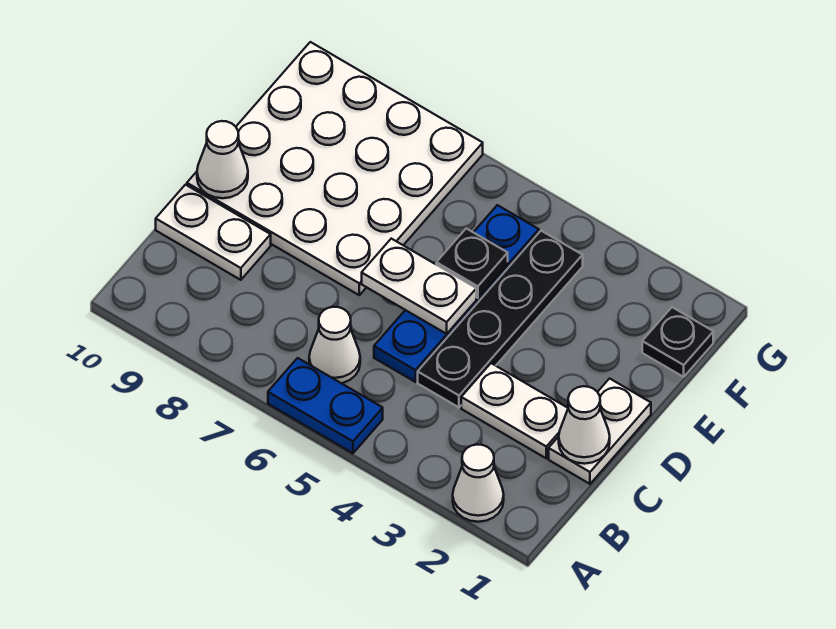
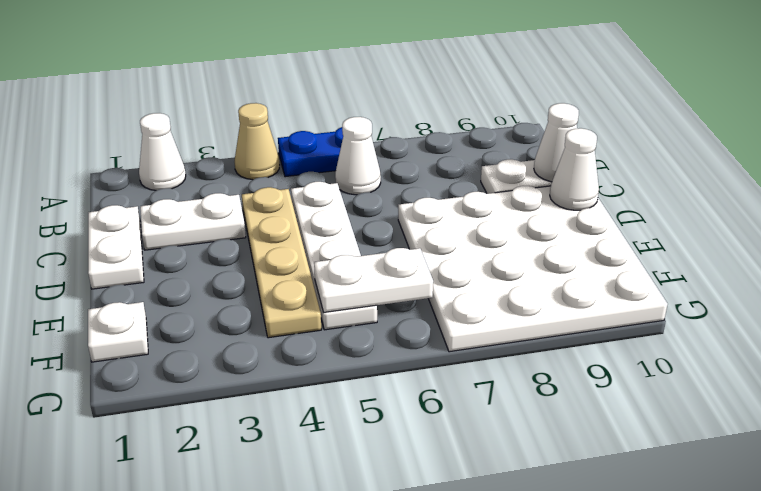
none -> tan 1x1 cone [235,103,279,180]
white 1x1 cone [559,386,610,464] -> white 1x1 cone moved to [534,103,579,182]
black 1x4 plate [418,231,583,407] -> tan 1x4 plate [242,187,321,338]
blue 1x4 plate [374,205,539,382] -> white 1x4 plate [291,182,377,330]
white 1x2 plate [362,239,476,334] -> white 1x2 plate moved to [314,248,433,313]
black 1x1 plate [436,228,508,298] -> none
black 1x1 plate [642,307,713,377] -> white 1x1 plate [88,302,148,362]

